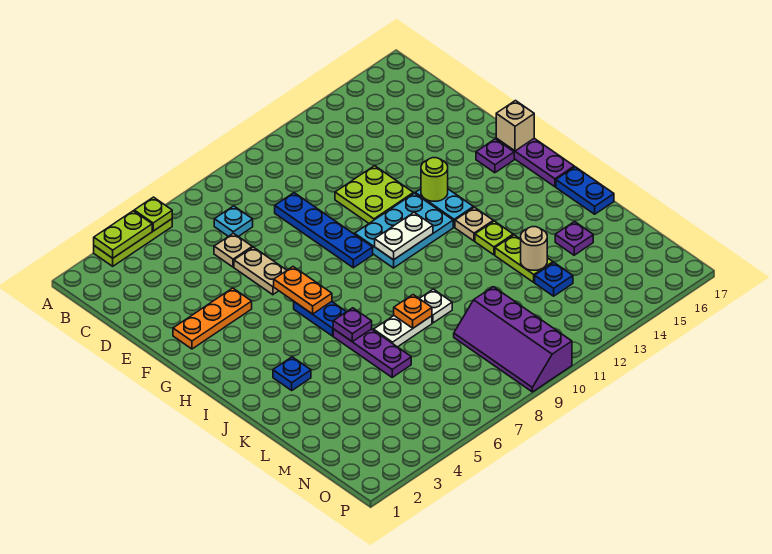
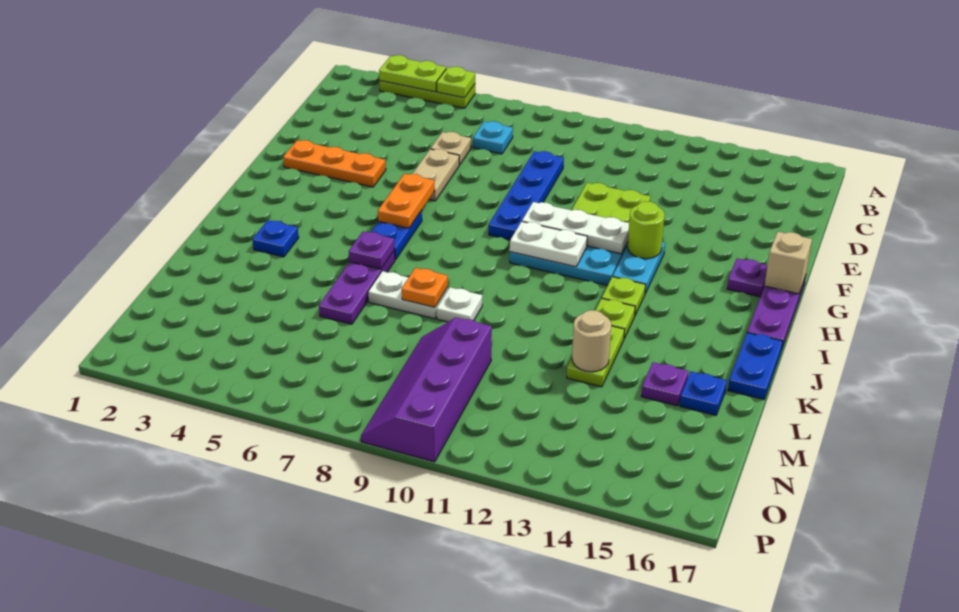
none -> white 1x3 plate [522,202,629,254]
tan 1x1 plate [455,207,493,241] -> lime 1x1 plate [602,277,646,315]
blue 1x1 plate [535,263,573,296] -> blue 1x1 plate moved to [680,372,727,415]

